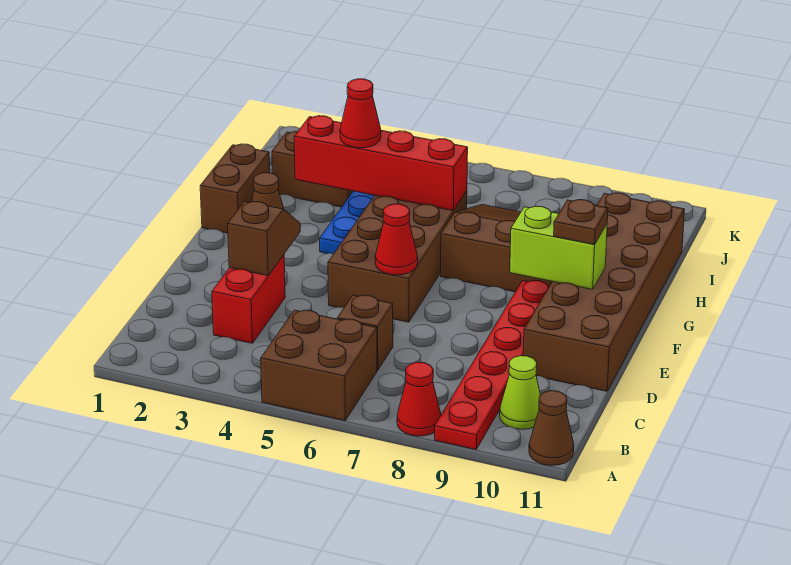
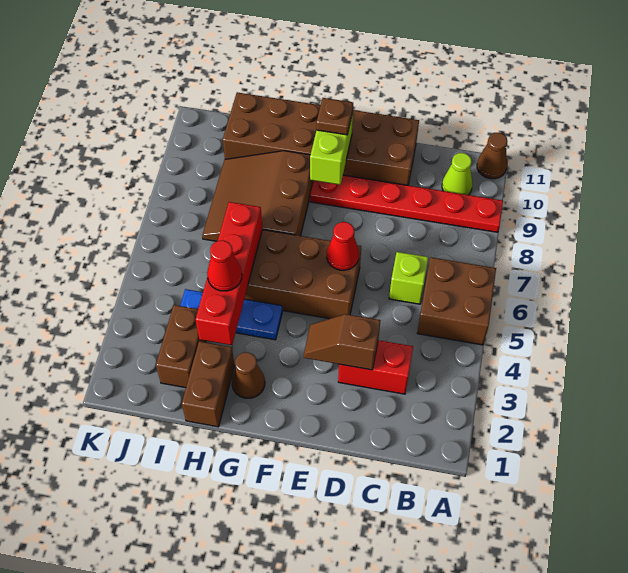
red 1x1 cone [397,362,441,436] -> none
brown 1x1 brick [337,295,393,370] -> lime 1x1 brick [389,252,428,304]
brown 1x2 brick [200,144,270,233] -> brown 1x2 brick turned to [182,341,234,427]

